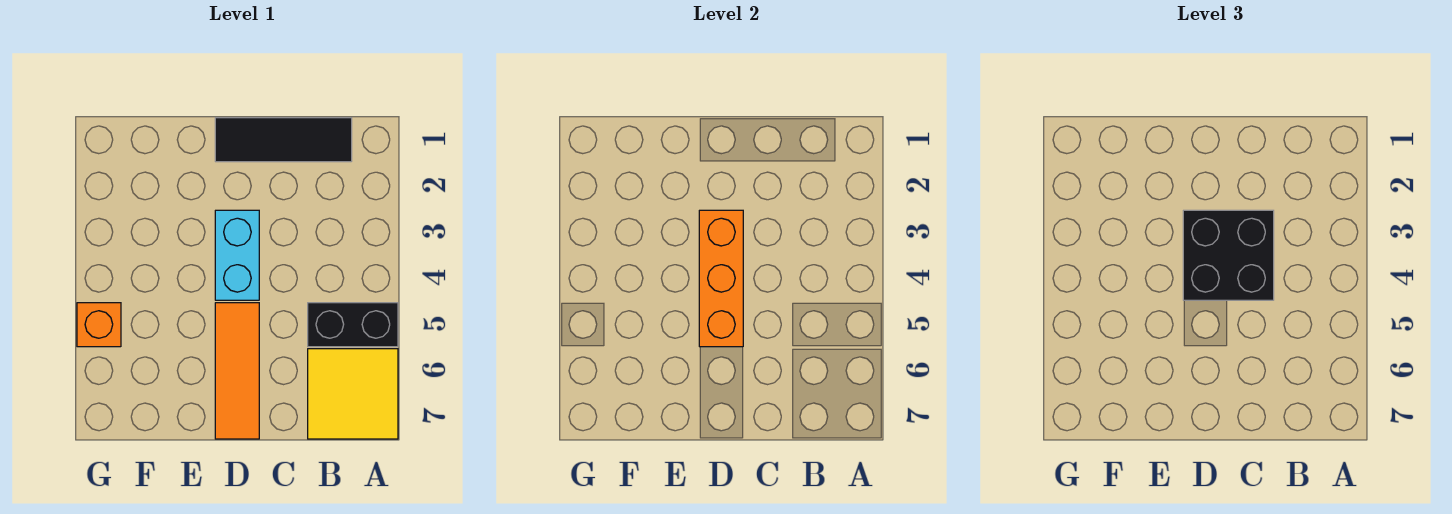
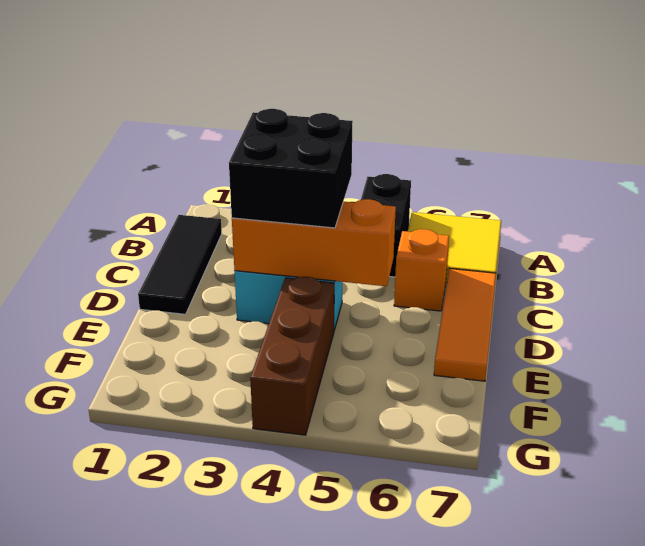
orange 1x3 tile [215,303,259,439] -> orange 1x3 tile turned to [434,269,496,381]
none -> brown 1x3 brick [250,277,334,435]
orange 1x1 brick [77,303,121,347] -> orange 1x1 brick moved to [394,229,449,311]

